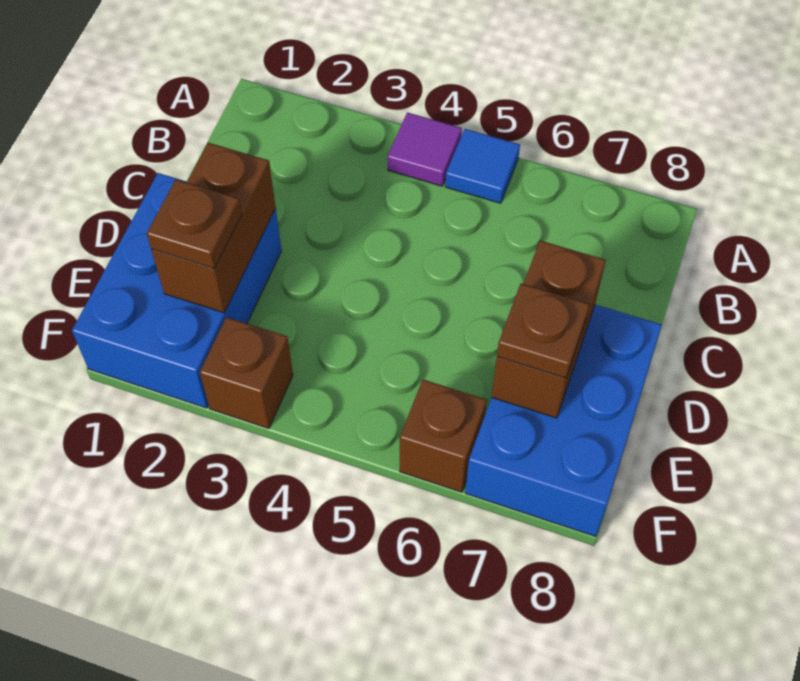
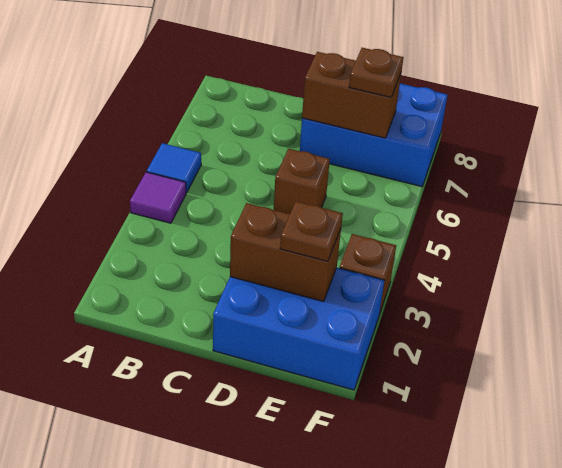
brown 1x1 brick [400,380,487,492] -> brown 1x1 brick moved to [274,149,330,214]

